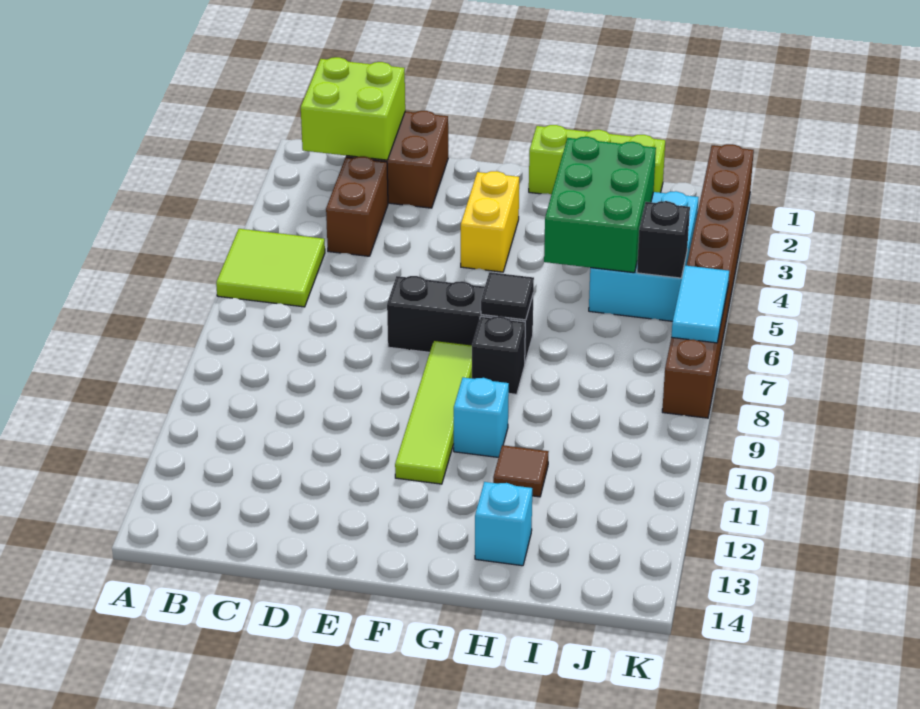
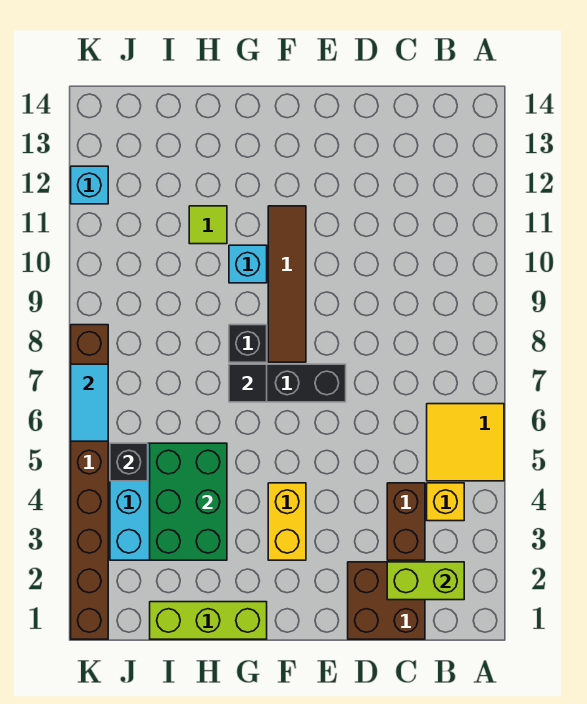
lime 2x2 tile [216,229,325,307] -> yellow 2x2 tile [427,404,504,481]
lime 2x2 brick [301,57,405,160] -> lime 1x2 brick [387,562,464,600]
none -> yellow 1x1 brick [427,483,464,521]
lime 1x4 tile [395,340,472,484] -> brown 1x4 tile [268,206,306,362]
brown 1x1 tile [493,445,549,497] -> lime 1x1 tile [189,206,227,244]
cyan 1x1 brick [475,482,532,566] -> cyan 1x1 brick moved to [71,166,108,204]

